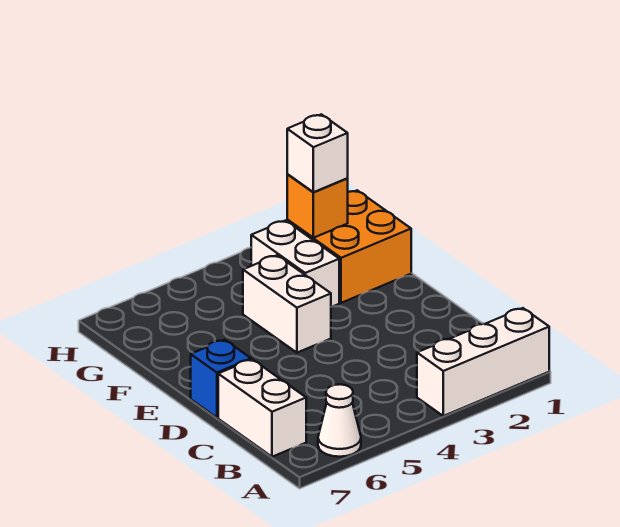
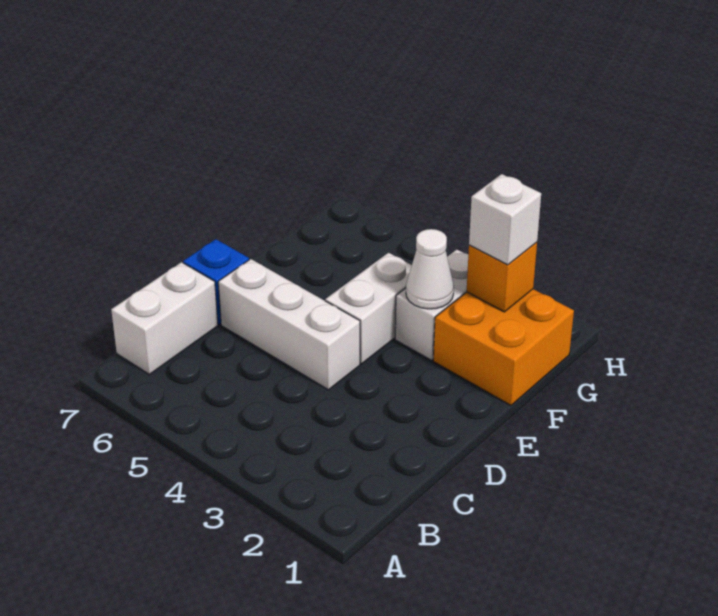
white 1x3 brick [417,308,549,416] -> white 1x3 brick moved to [218,259,360,390]
white 1x1 cone [318,384,361,457] -> white 1x1 cone moved to [406,229,454,309]

